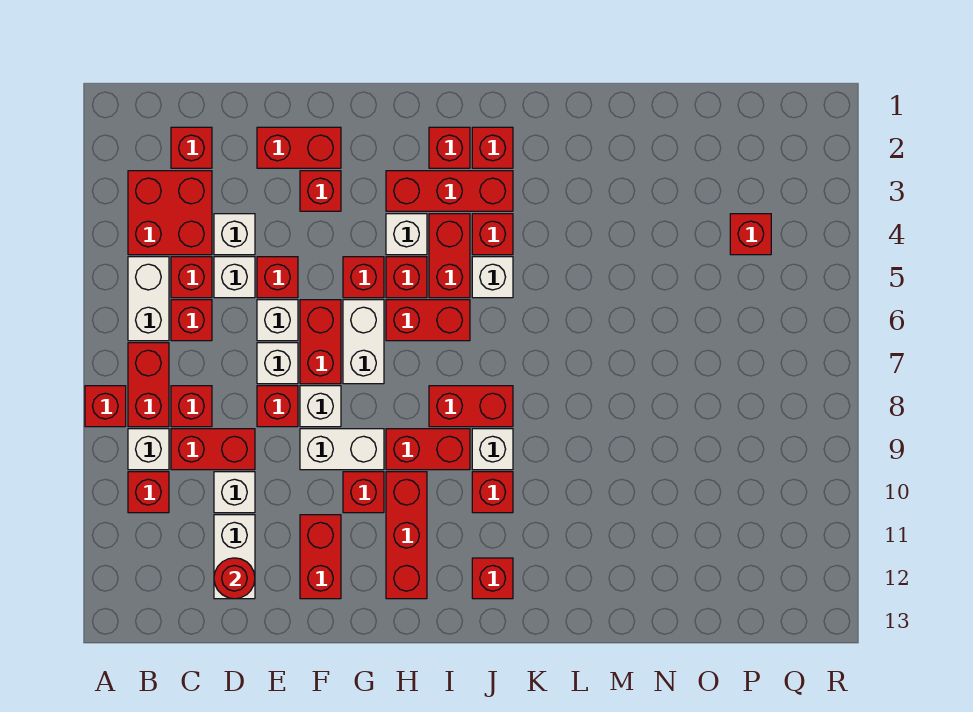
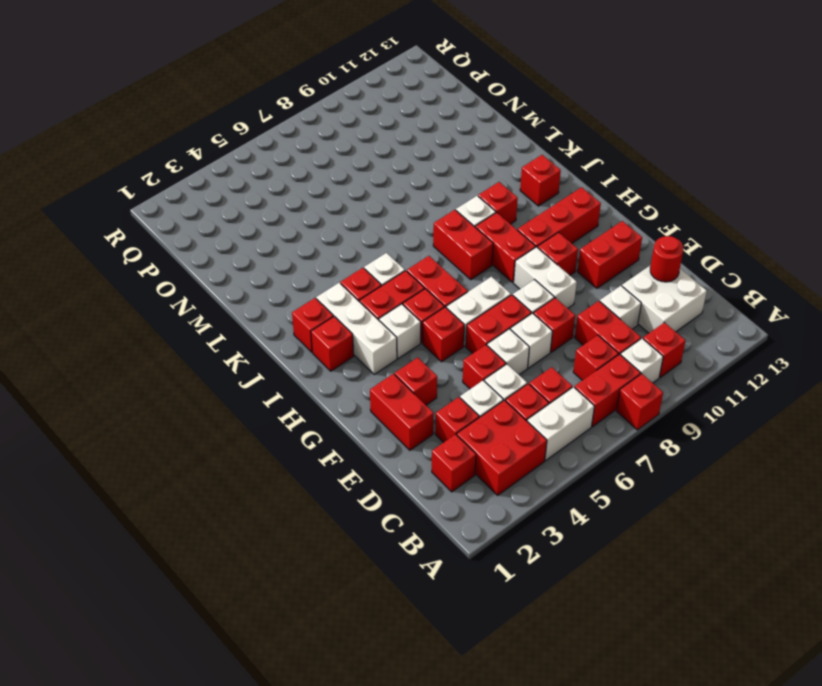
white 1x2 brick [214,515,255,599] -> white 2x2 brick [622,265,707,333]
red 1x3 brick [386,171,513,211] -> white 1x3 brick [316,283,397,374]
red 1x1 brick [730,214,771,255] -> red 1x1 brick moved to [435,397,479,443]

